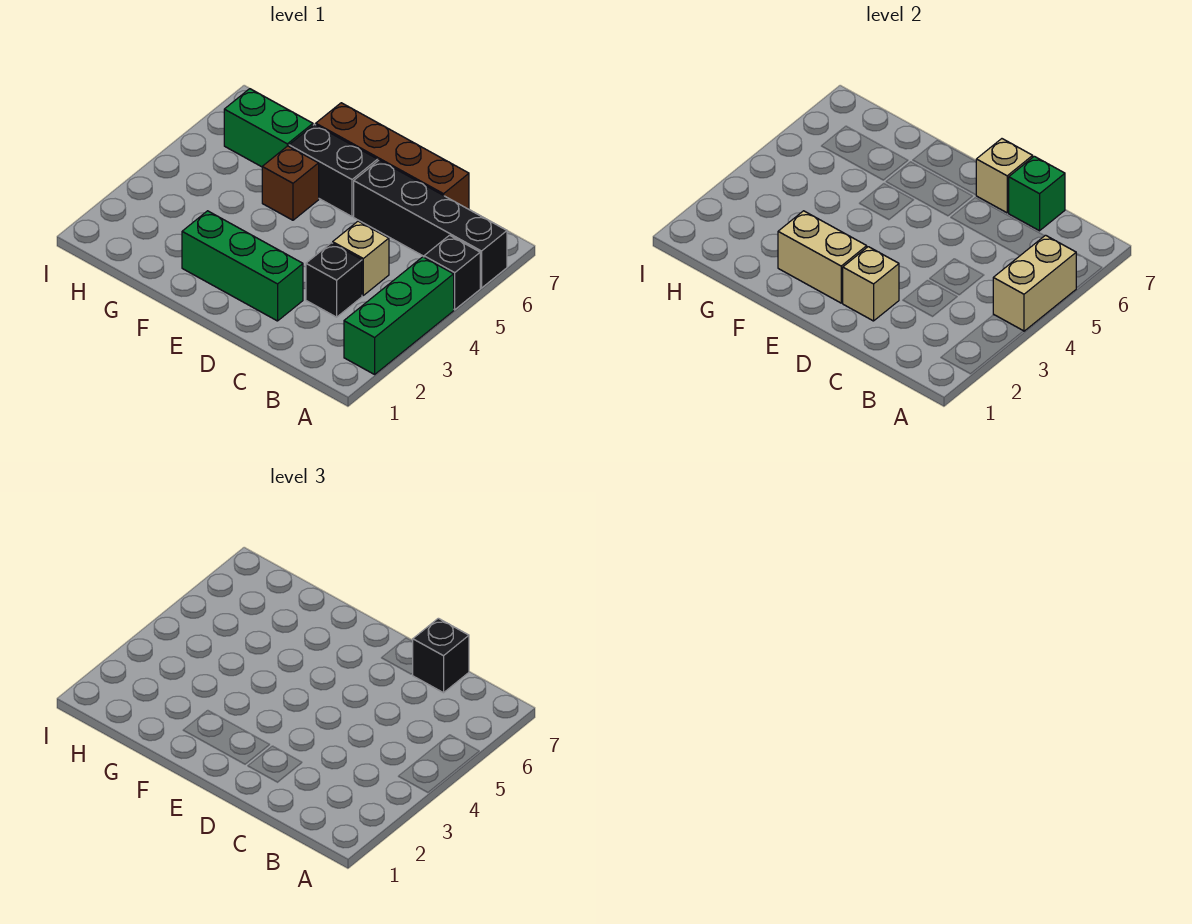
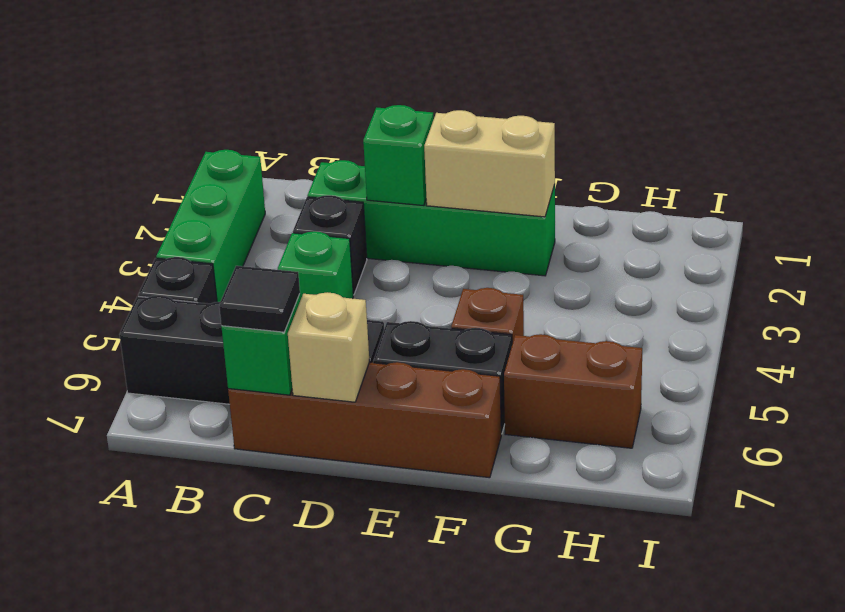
tan 1x2 brick [993,235,1076,331] -> none
tan 1x1 brick [333,221,389,295] -> green 1x1 brick [278,231,353,299]
black 1x1 brick [413,618,469,693] -> black 1x1 tile [219,266,300,332]
green 1x3 brick [182,211,303,321] -> green 1x4 brick [308,160,555,276]
tan 1x1 brick [843,247,899,321] -> green 1x1 brick [363,105,433,206]
green 1x2 brick [224,89,313,167] -> brown 1x2 brick [504,334,642,448]

